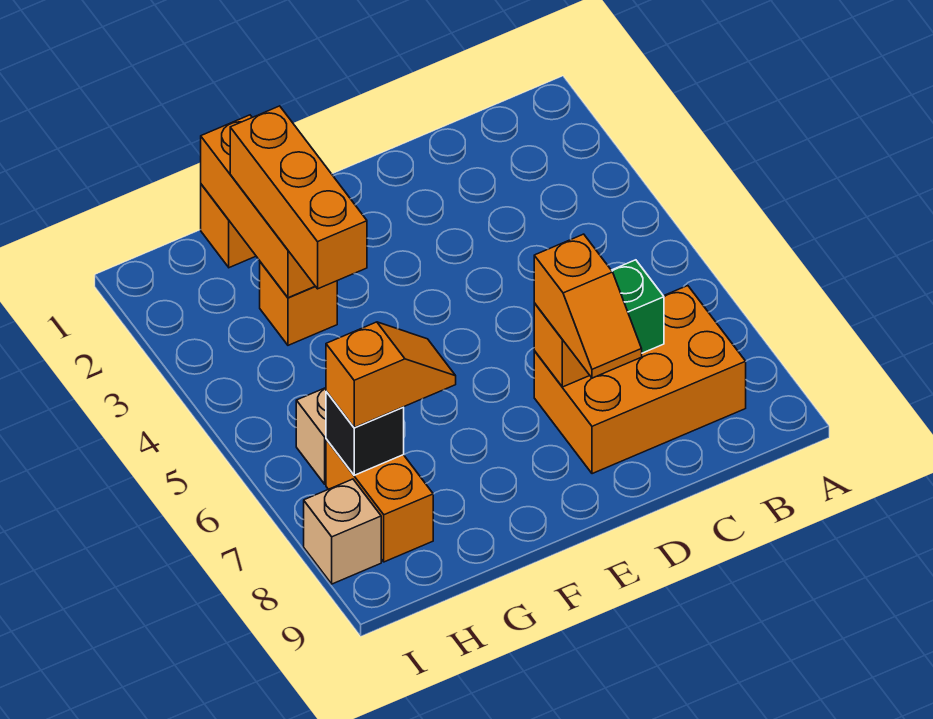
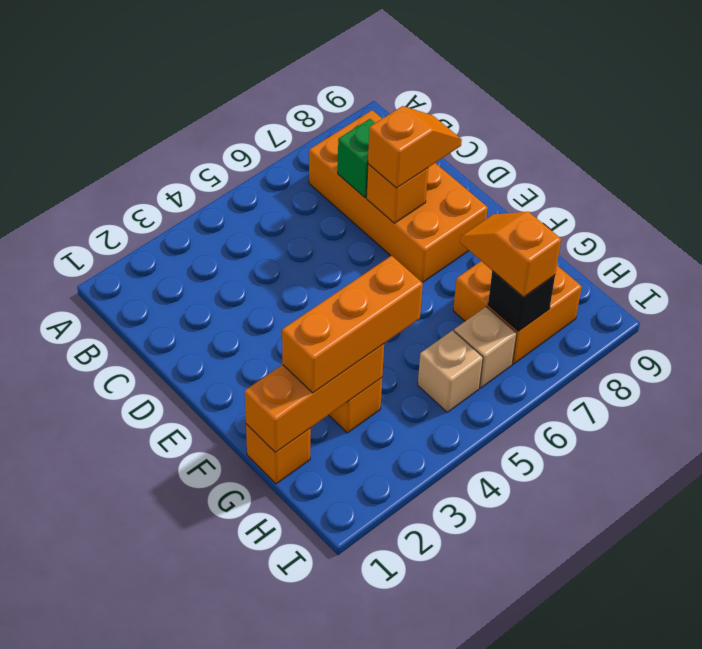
orange 2x3 brick [534,286,746,474] -> orange 2x4 brick [309,110,488,283]
orange 1x2 brick [326,439,433,562] -> orange 2x2 brick [453,261,582,364]
tan 1x1 brick [304,479,381,584] -> tan 1x1 brick moved to [418,330,483,412]

